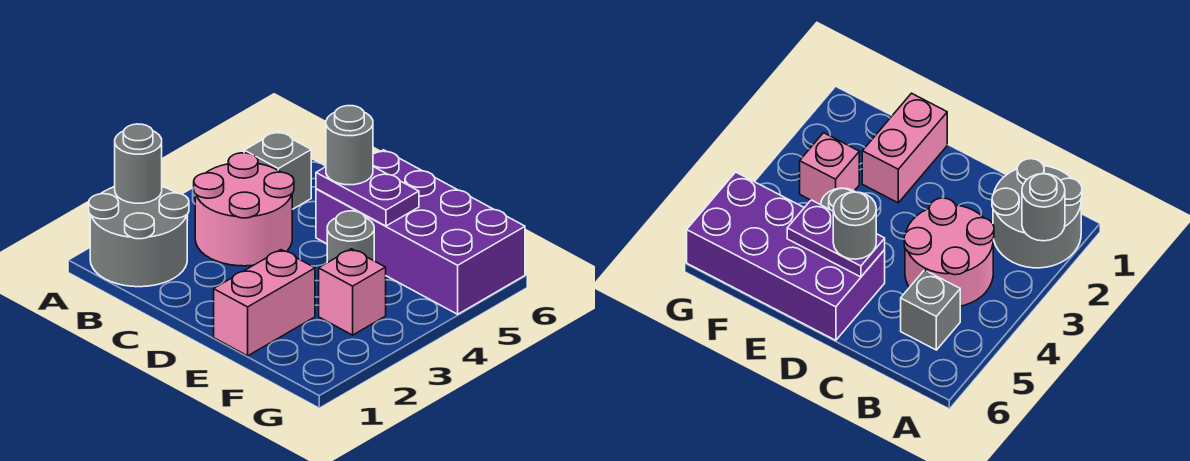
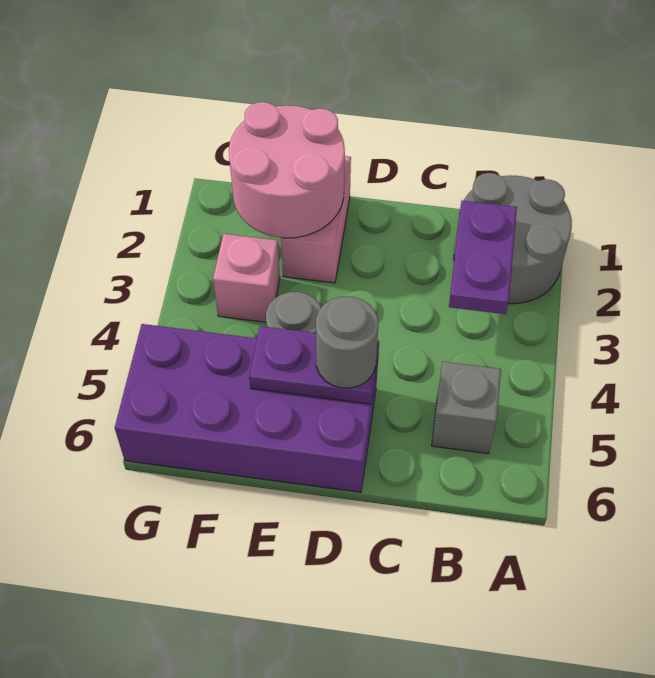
grey 1x1 round brick [115,124,162,203] -> none
none -> purple 1x2 plate [449,201,517,314]
pink 2x2 round brick [194,153,294,266] -> pink 2x2 round brick moved to [229,102,345,238]

